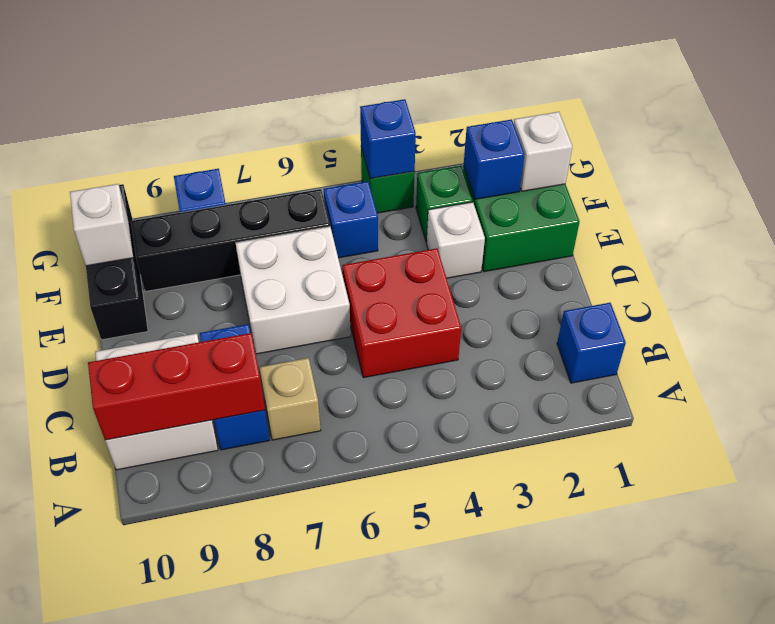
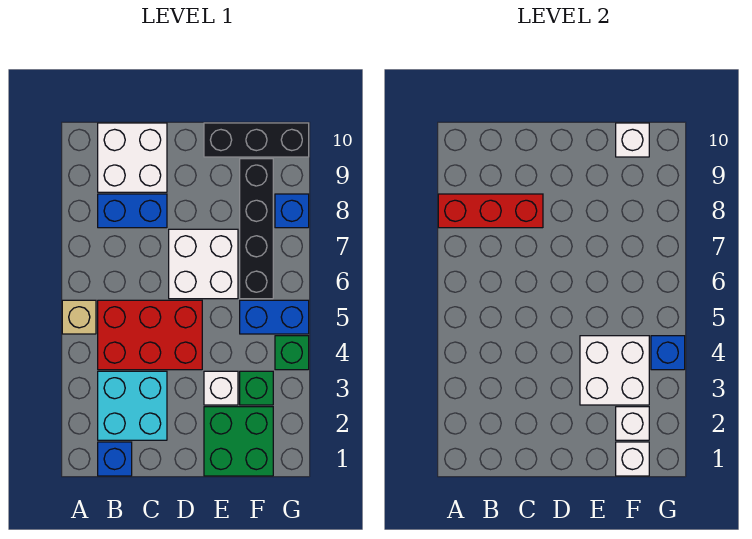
none -> cyan 2x2 brick [98,371,167,440]
tan 1x1 brick [259,358,321,440] -> tan 1x1 brick moved to [62,300,96,334]
red 1x3 brick [88,333,265,440] -> red 1x3 brick turned to [438,194,543,228]
red 2x2 brick [342,248,461,378] -> red 2x3 brick [98,300,202,370]
none -> white 2x2 brick [580,336,649,405]
blue 1x1 brick [464,119,525,199] -> white 1x1 brick [616,407,649,440]
blue 1x1 brick [324,181,378,258] -> blue 1x2 brick [240,300,309,334]

